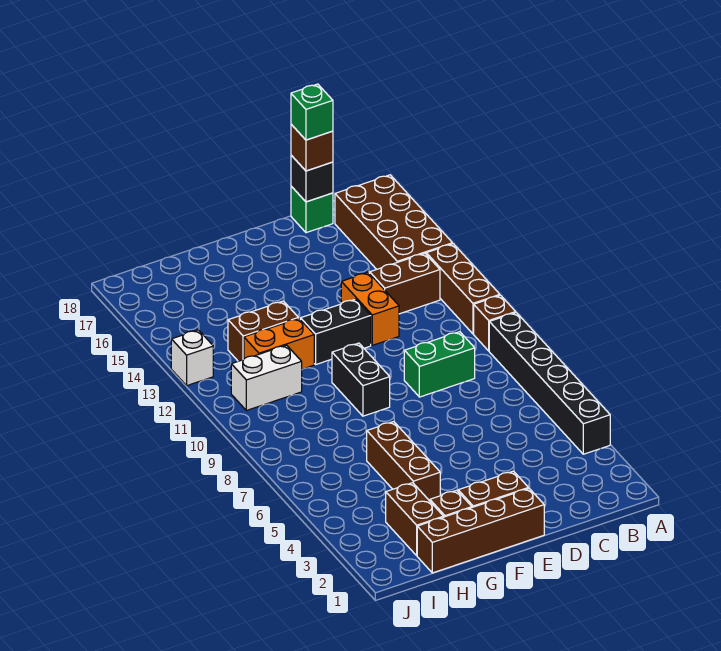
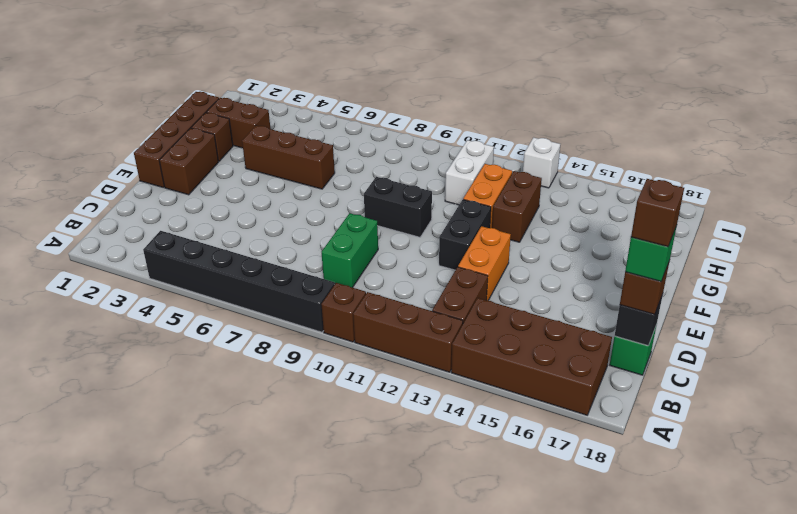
none -> brown 1x1 brick [631,179,684,247]
orange 1x2 brick [341,272,399,345] -> orange 1x2 brick turned to [458,226,511,301]

